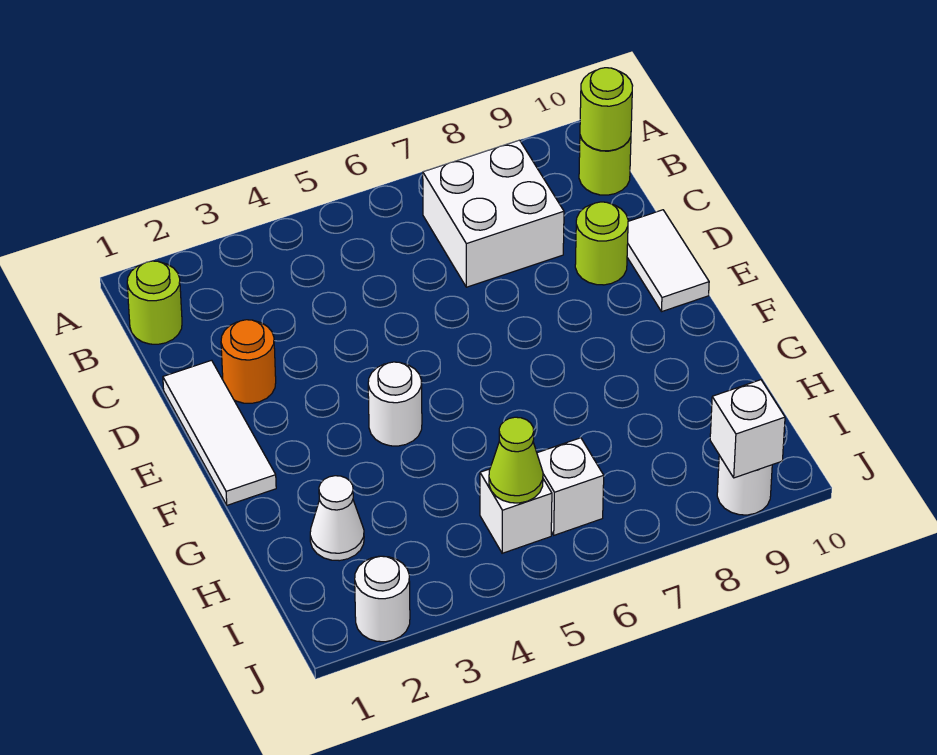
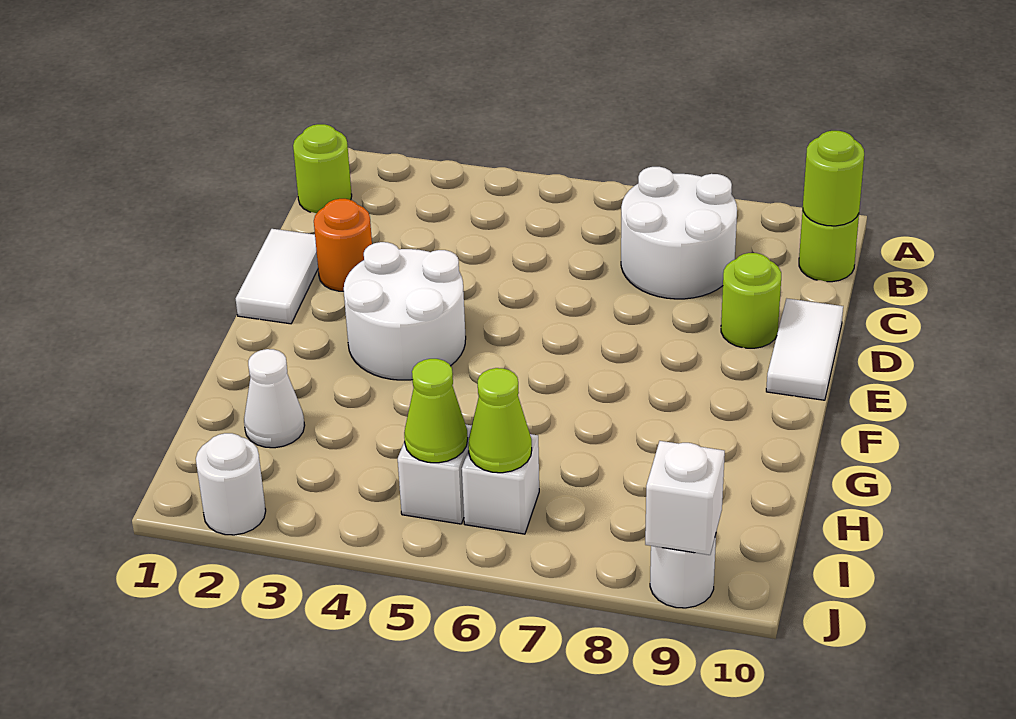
white 2x2 brick [423,140,564,287] -> white 2x2 round brick [621,167,737,299]
white 1x3 tile [163,360,276,505] -> white 1x2 tile [236,229,318,324]
white 1x1 round brick [368,362,422,446] -> white 2x2 round brick [344,242,466,380]
none -> lime 1x1 cone [468,368,532,473]

